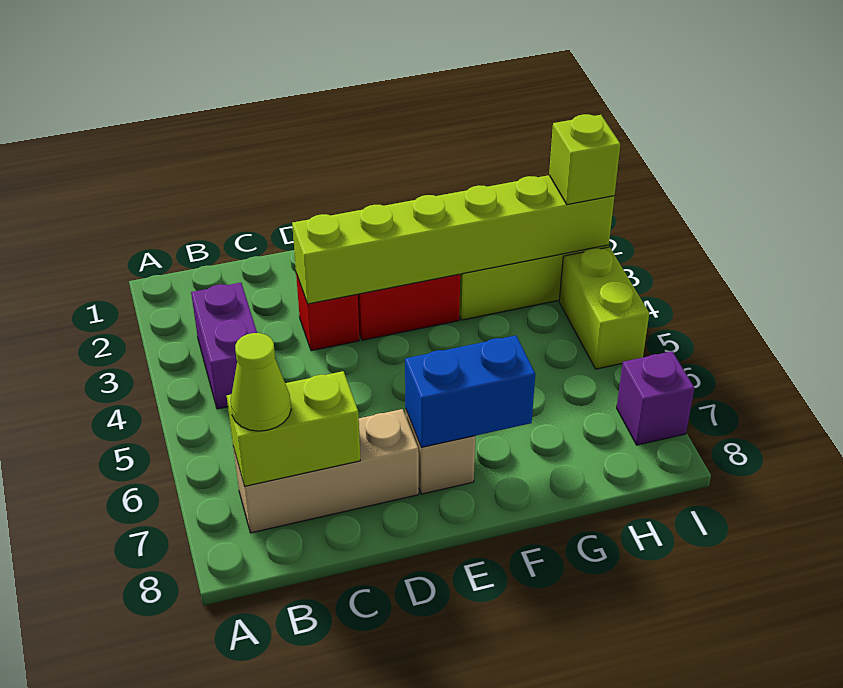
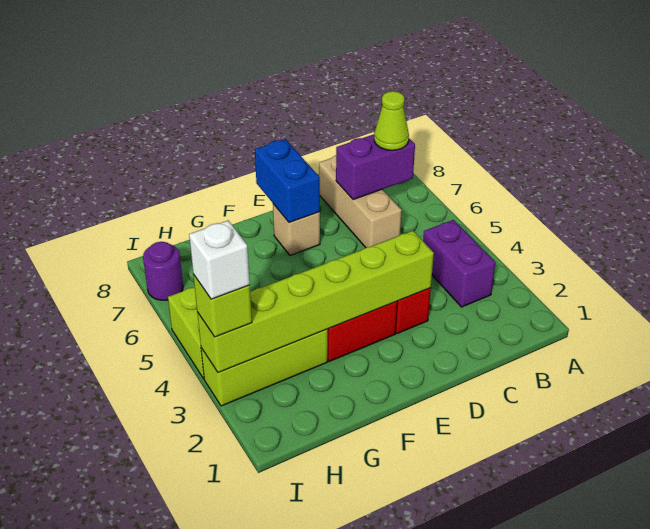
tan 1x3 brick [233,409,419,533] -> tan 1x3 brick turned to [319,155,402,248]
lime 1x2 brick [227,371,360,486] -> purple 1x2 brick [336,134,415,200]
blue 1x2 brick [405,336,535,447] -> blue 1x2 brick turned to [255,139,320,223]
none -> white 1x1 brick [189,221,250,299]
purple 1x1 brick [617,351,694,445] -> purple 1x1 round brick [143,242,183,300]

